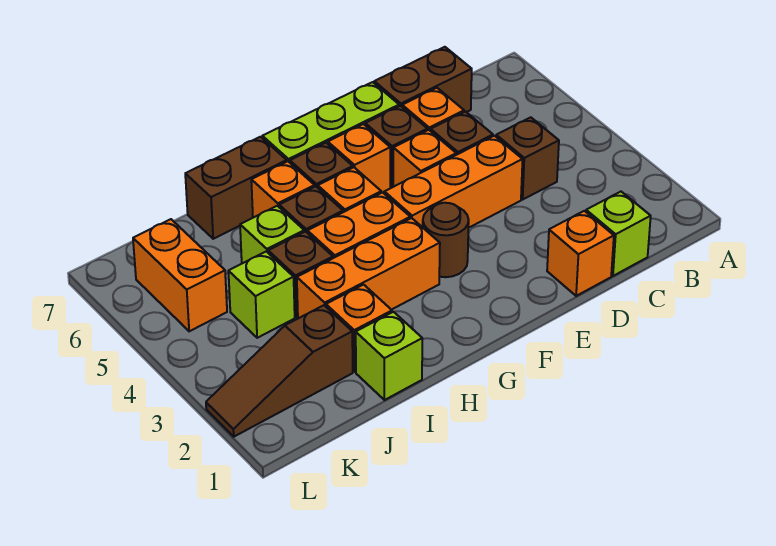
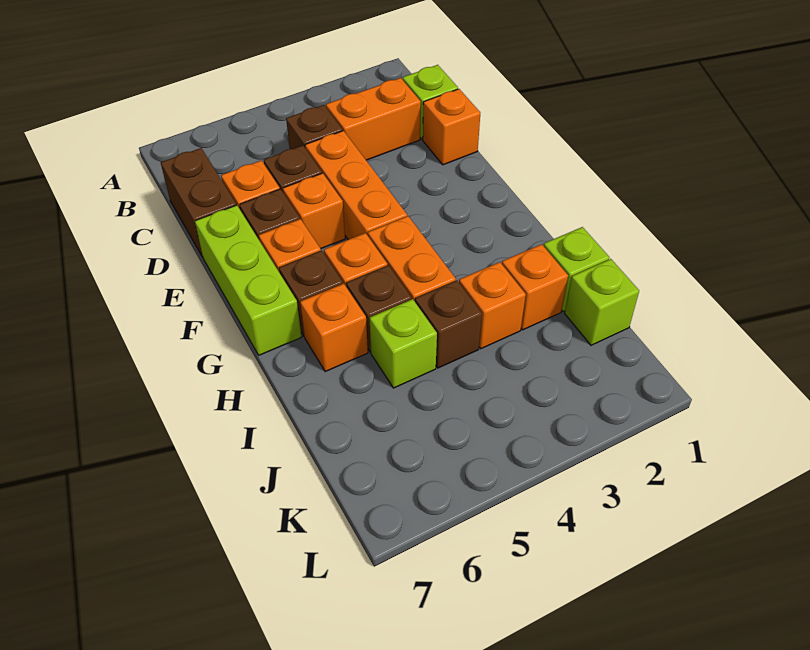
brown 1x1 round brick [423,203,469,277] -> none
orange 1x3 brick [297,218,440,318] -> orange 1x1 brick [459,262,526,349]
brown 1x2 brick [185,137,287,239] -> none
brown 1x3 slope [206,305,353,437] -> none
lime 1x1 brick [228,252,295,338] -> lime 1x1 brick moved to [565,259,639,345]
orange 1x2 brick [133,219,227,331] -> orange 1x2 brick moved to [326,78,421,160]

